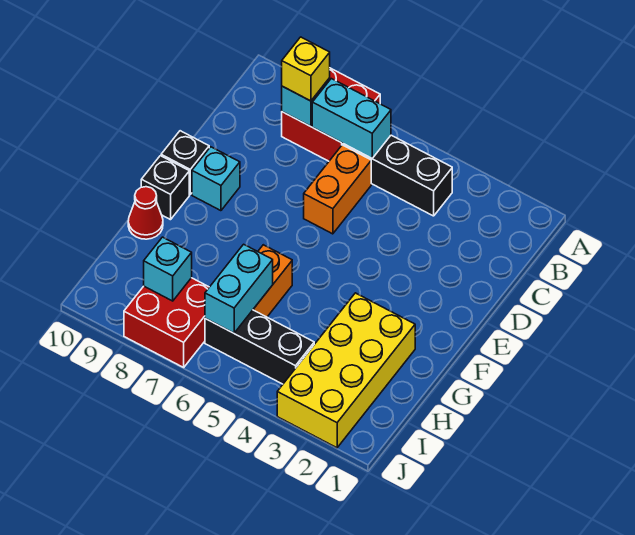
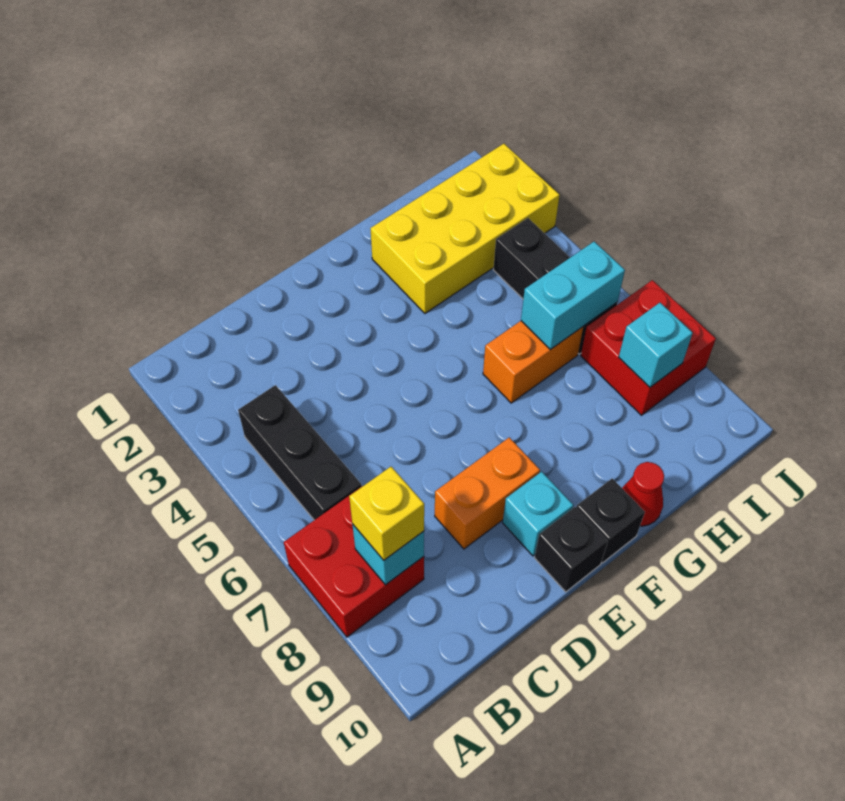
cyan 1x2 brick [312,79,391,158] -> none
orange 1x2 brick [304,145,371,234] -> orange 1x2 brick moved to [435,437,540,549]

